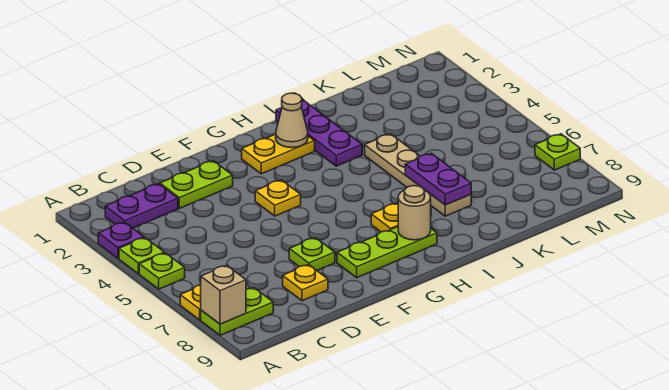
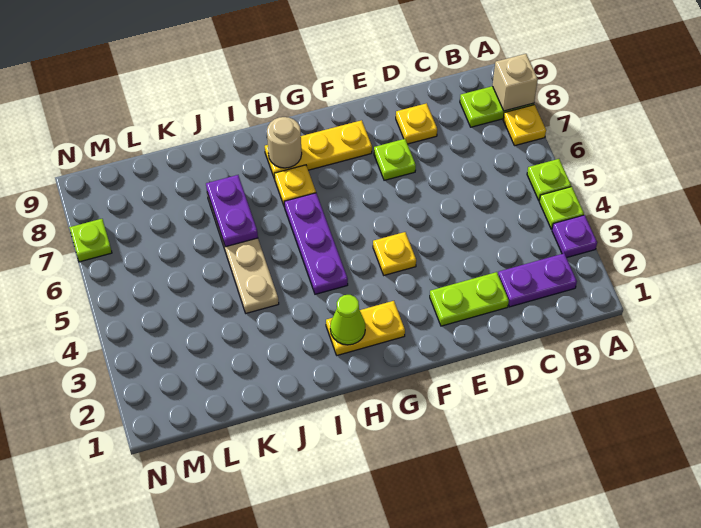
lime 1x3 plate [337,227,437,278] -> yellow 1x3 plate [265,120,372,179]
tan 1x1 cone [276,93,308,148] -> lime 1x1 cone [330,295,365,345]
purple 1x3 plate [276,99,362,166] -> purple 1x3 plate moved to [284,193,348,294]

